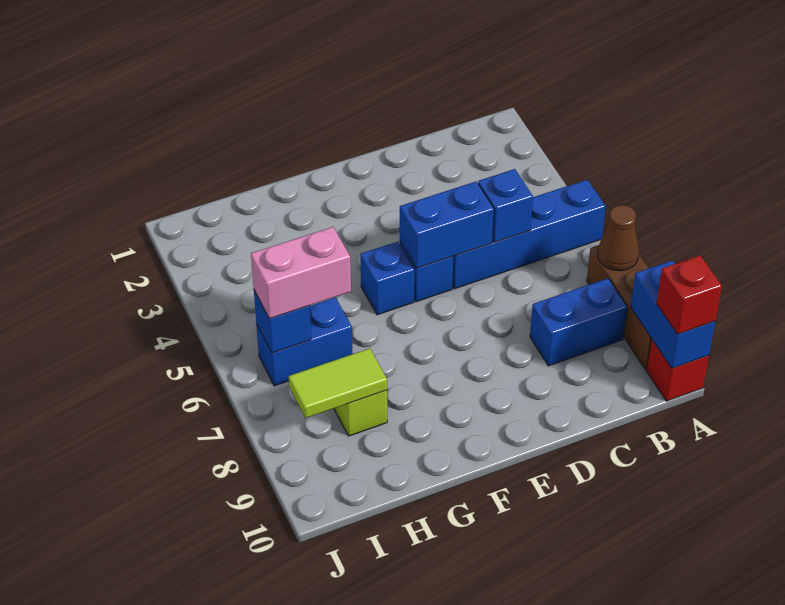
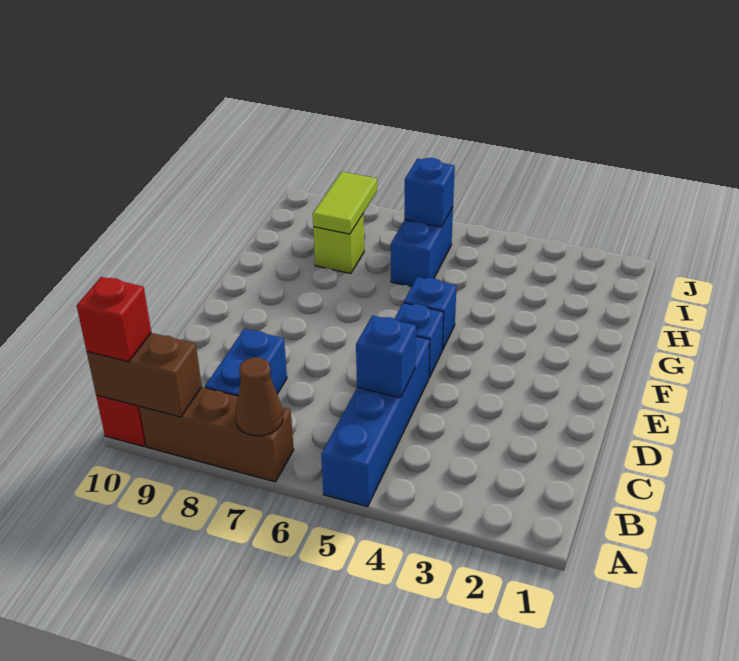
blue 1x2 brick [631,260,715,368] -> brown 1x2 brick [87,333,202,417]
blue 1x2 brick [400,182,494,268] -> none
pink 1x2 brick [251,227,351,319] -> none

